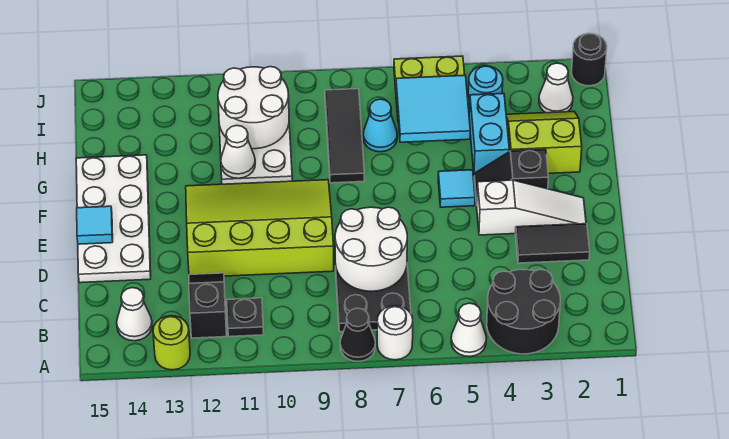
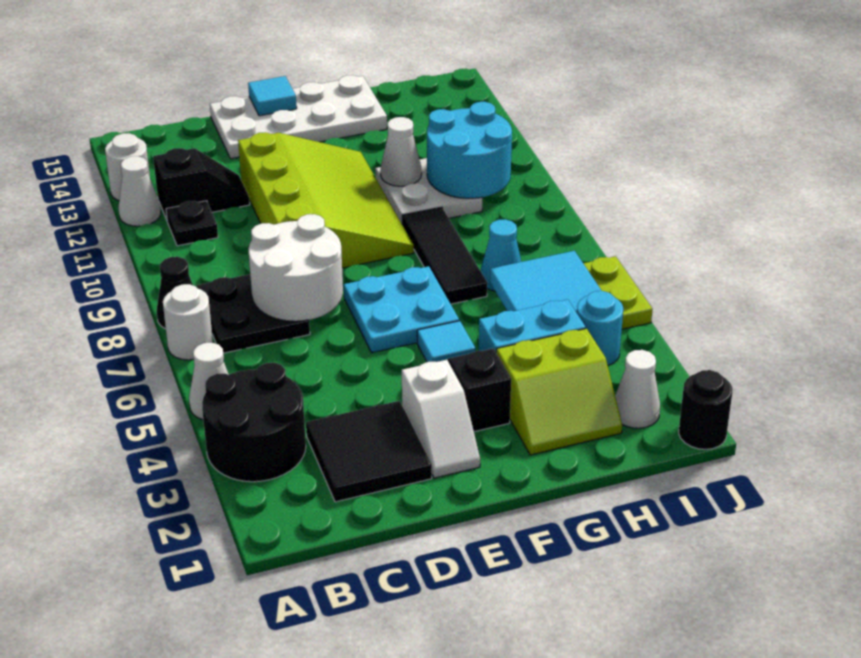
lime 1x1 round brick [153,316,190,370] -> white 1x1 round brick [105,133,150,201]
white 1x1 cone [117,288,152,341] -> white 1x1 cone moved to [118,156,161,226]
black 1x2 tile [515,224,590,263] -> black 2x2 tile [306,401,432,502]
white 1x3 slope [477,180,586,235] -> white 1x2 slope [402,360,480,478]
none -> cyan 2x2 plate [344,266,459,353]
lime 2x2 slope [506,112,582,173] -> lime 2x2 slope turned to [496,329,622,455]
black 1x3 tile [325,89,364,183] -> black 1x3 tile turned to [402,207,487,304]
white 2x2 round brick [218,67,289,149] -> cyan 2x2 round brick [427,102,512,198]

